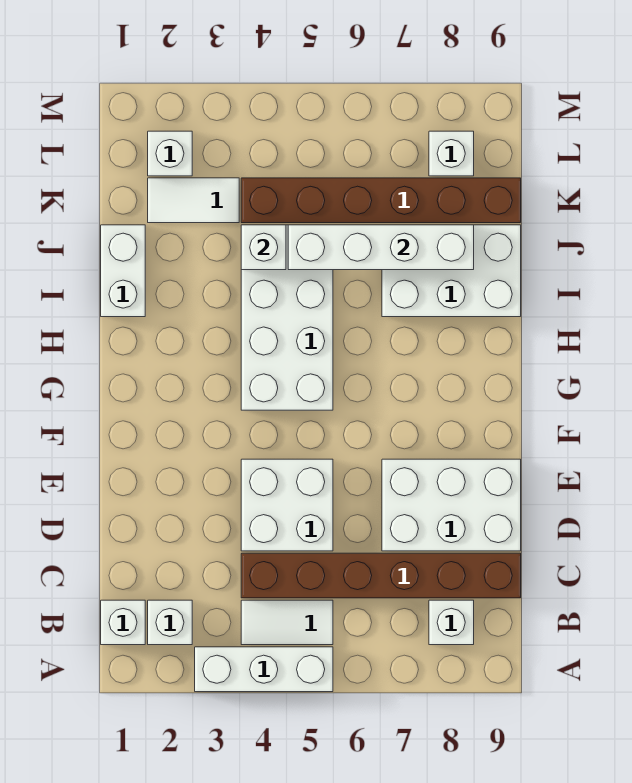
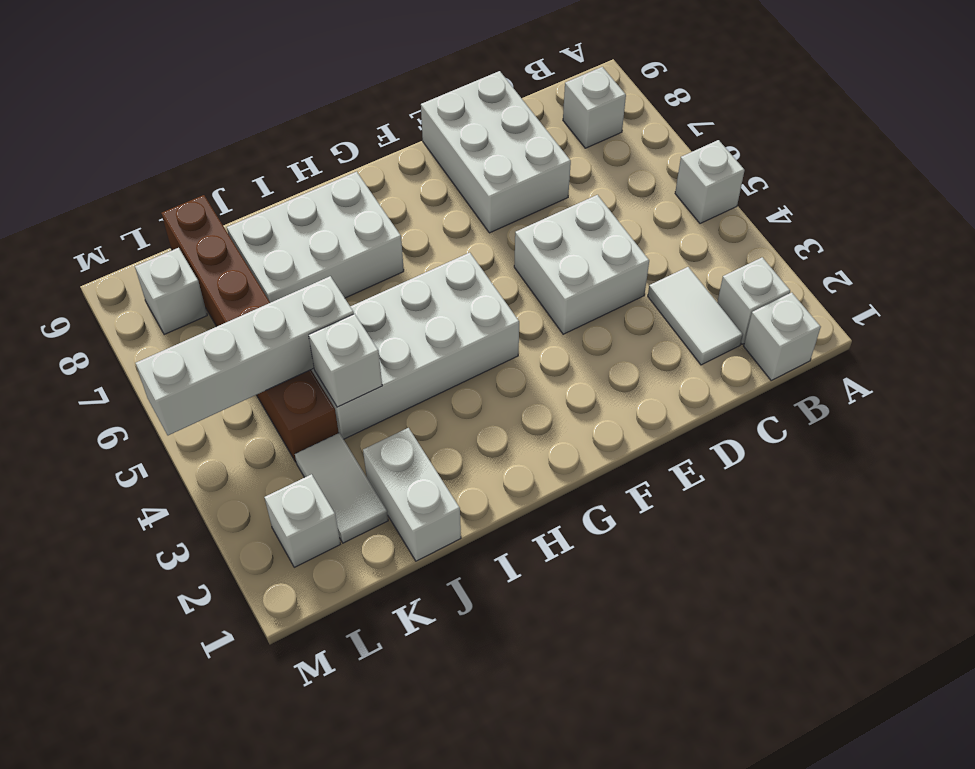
white 1x3 brick [195,647,333,692] -> white 1x1 brick [675,140,745,224]
white 1x2 tile [241,600,333,645] -> white 1x2 tile moved to [648,267,743,365]
brown 1x6 brick [241,553,521,598] -> none
white 1x2 brick [101,225,145,317] -> white 1x2 brick turned to [363,428,461,561]
white 2x3 brick [382,225,521,317] -> white 2x3 brick turned to [227,172,404,303]
white 1x4 brick [288,225,474,270] -> white 1x4 brick turned to [136,276,354,435]

